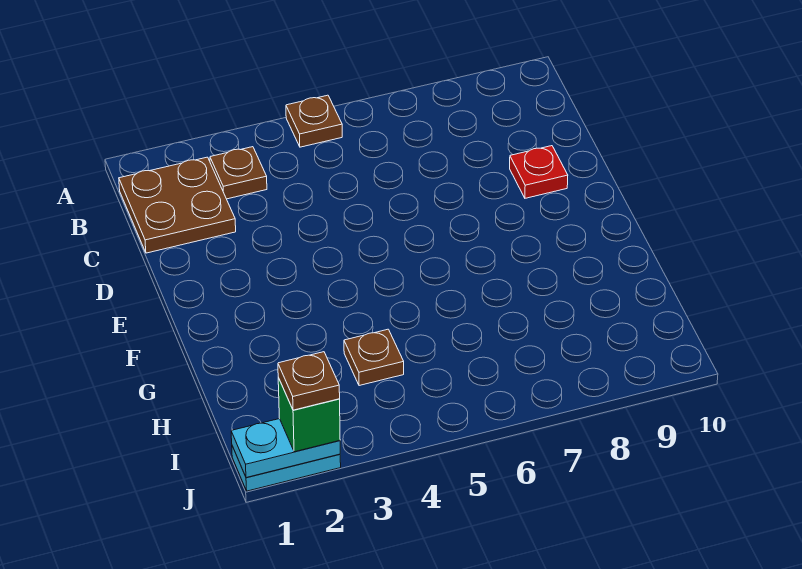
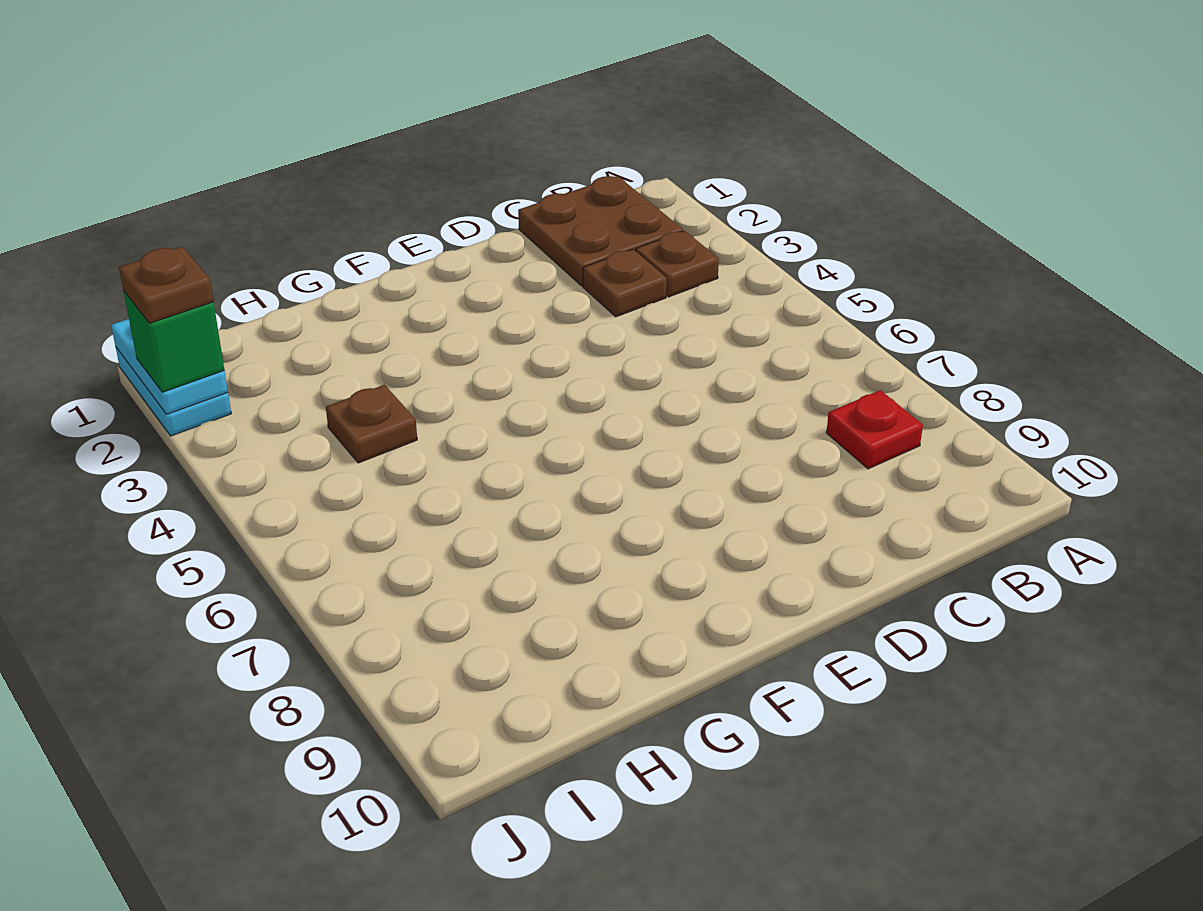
brown 1x1 plate [286,95,342,147] -> brown 1x1 plate moved to [583,249,667,317]
red 1x1 plate [510,146,568,198] -> red 1x1 plate moved to [826,390,923,469]

